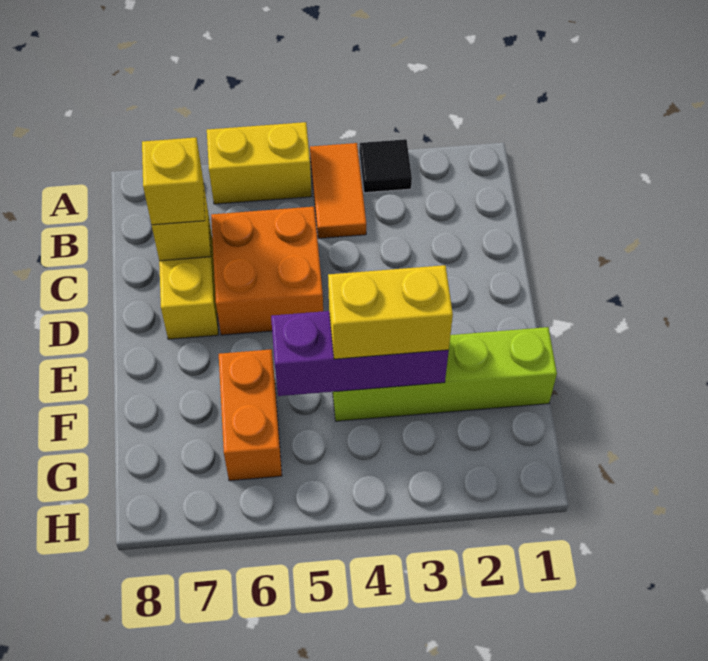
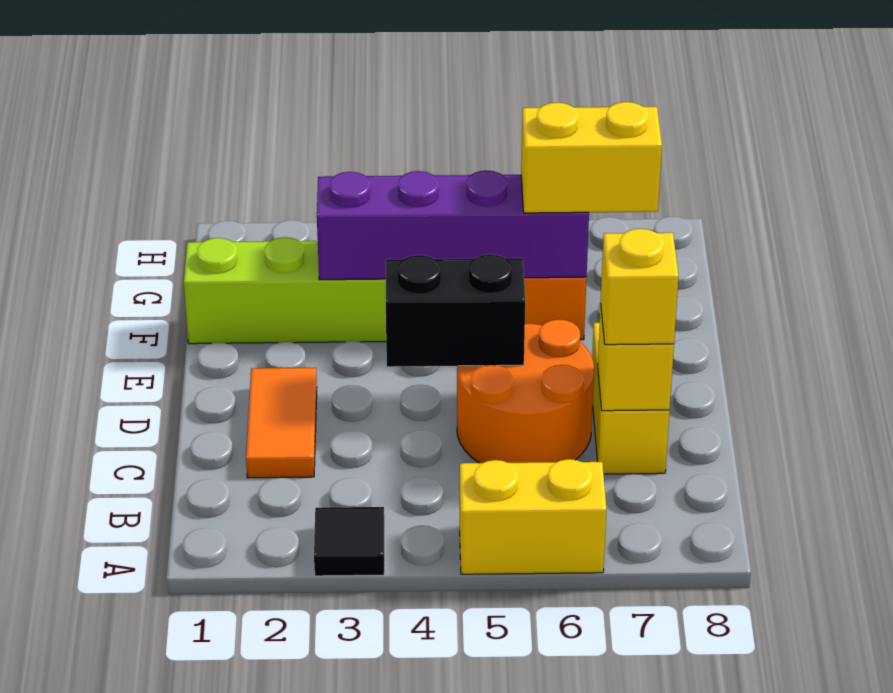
orange 1x2 tile [310,143,366,238] -> orange 1x2 tile moved to [246,368,317,478]
orange 2x2 brick [211,207,323,335] -> orange 2x2 round brick [457,319,594,463]
none -> black 1x2 brick [386,254,525,367]
purple 1x3 brick [271,311,449,396] -> purple 1x4 brick [317,170,589,280]
yellow 1x2 brick [328,265,453,359] -> yellow 1x2 brick moved to [521,102,662,213]

